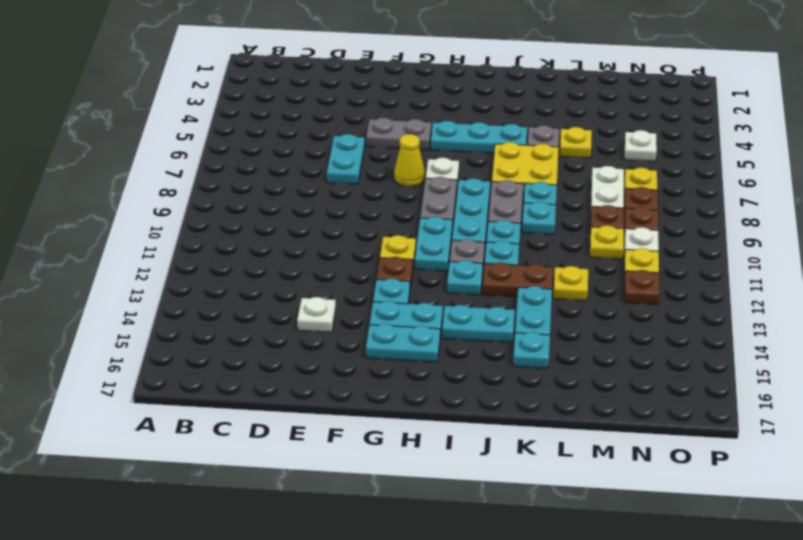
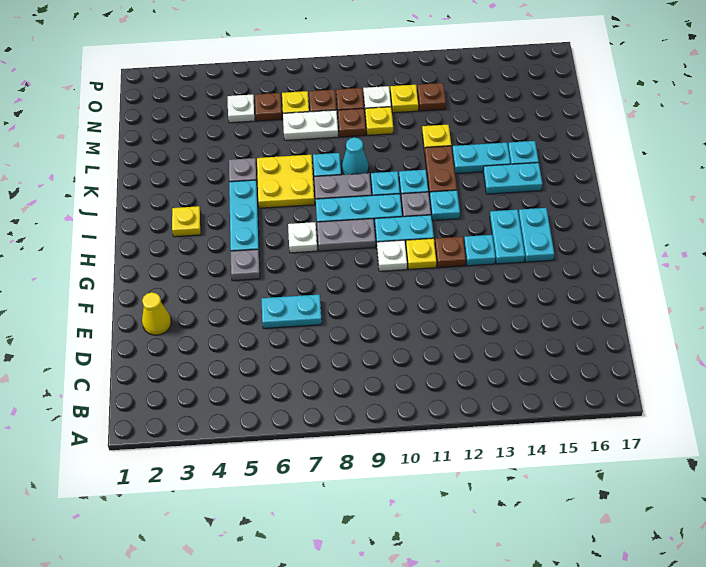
white 1x1 plate [297,297,336,332] -> white 1x1 plate moved to [377,240,407,271]
grey 1x2 plate [366,118,431,150] -> grey 1x1 plate [231,249,260,281]
yellow 1x1 cone [394,134,425,187] -> yellow 1x1 cone moved to [142,292,171,335]
cyan 1x2 plate [442,305,515,342] -> cyan 1x2 plate turned to [483,163,542,194]
cyan 1x1 plate [522,202,556,234] -> cyan 1x1 cone [342,138,369,175]
yellow 1x1 plate [560,127,592,158] -> yellow 1x1 plate moved to [172,206,201,237]
none -> brown 1x1 plate [255,93,282,121]

